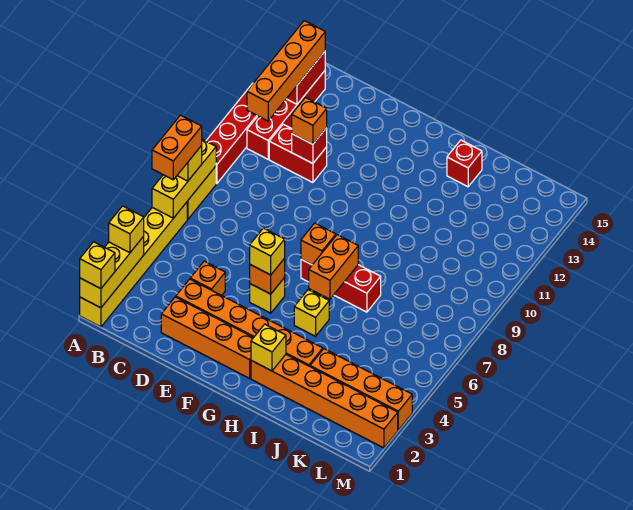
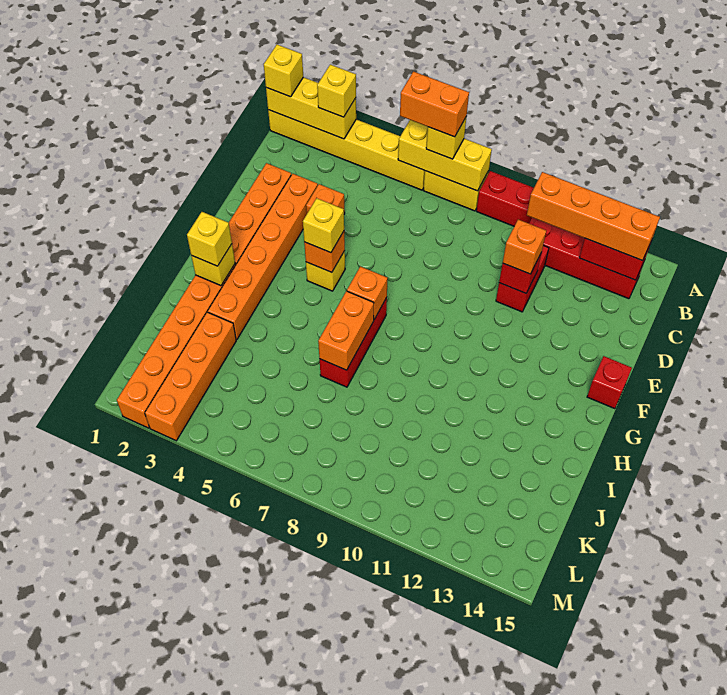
yellow 1x1 brick [294,290,329,336] -> yellow 1x1 brick moved to [187,212,232,266]
orange 1x2 brick [309,235,358,299] -> orange 1x2 brick turned to [318,291,374,370]
red 1x1 brick [447,140,482,187] -> red 1x1 brick moved to [587,356,632,409]

